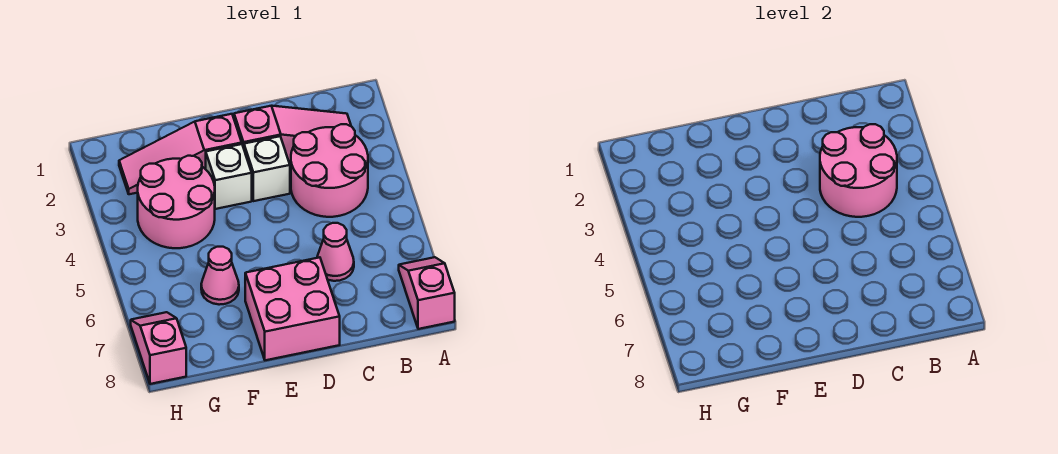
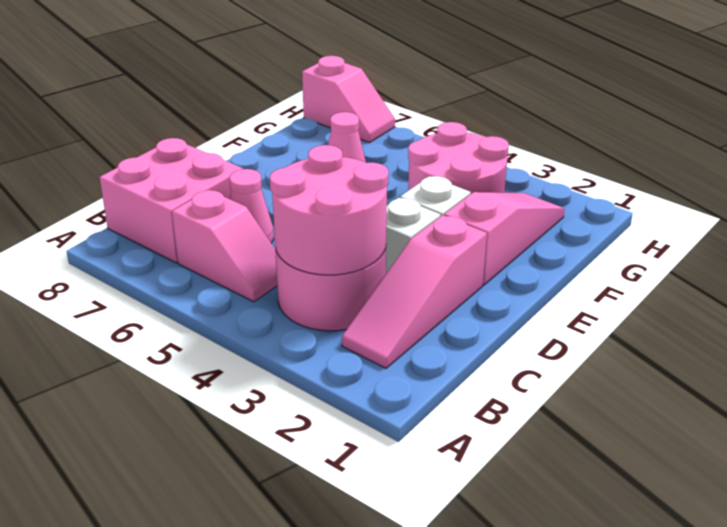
pink 1x2 slope [399,257,455,329] -> pink 1x2 slope moved to [172,190,277,302]
pink 2x2 brick [245,257,340,360] -> pink 2x2 brick moved to [100,138,243,263]

